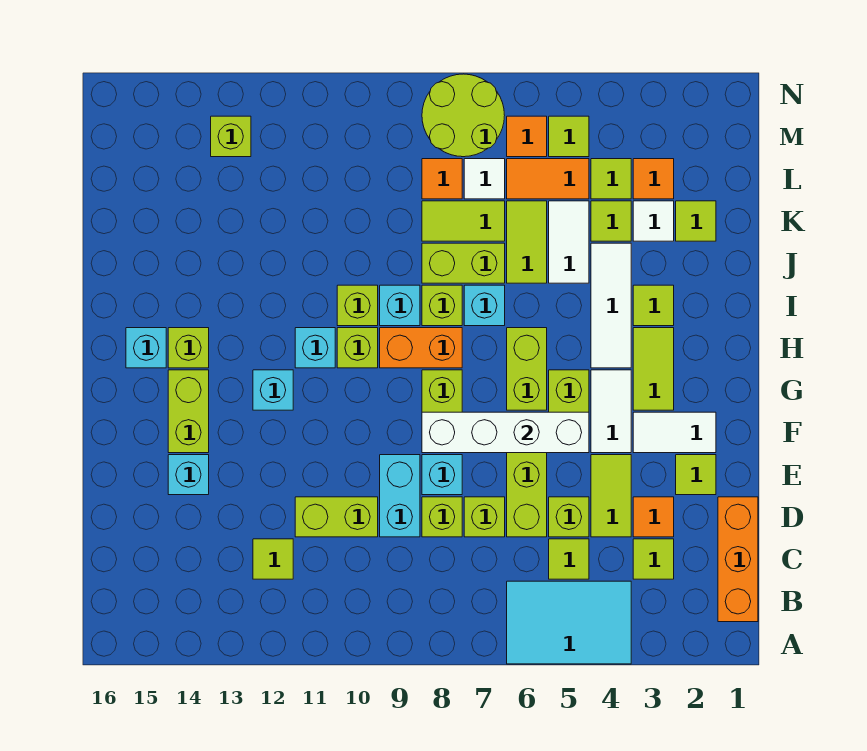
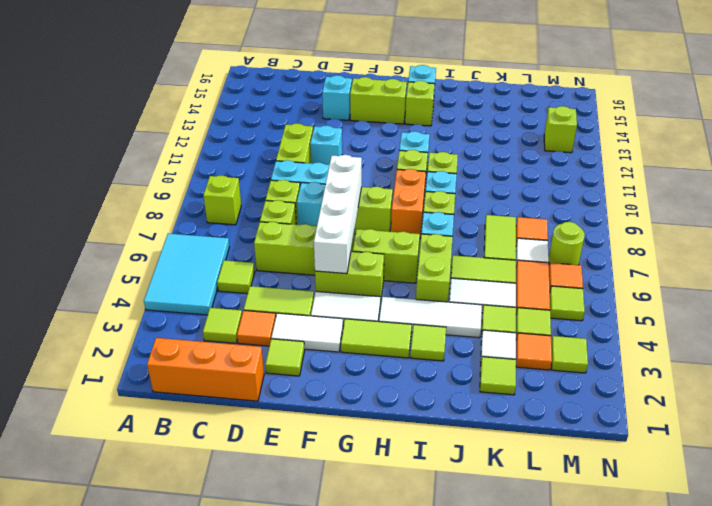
lime 1x1 tile [253,539,293,579] -> lime 1x1 tile moved to [551,336,588,373]
lime 1x1 brick [549,497,589,537] -> lime 1x1 brick moved to [203,175,241,225]
white 1x2 tile [633,412,716,453] -> white 1x2 tile turned to [271,313,343,352]
cyan 1x1 brick [253,370,293,410] -> cyan 1x1 brick moved to [310,125,342,165]
lime 1x2 brick [422,243,505,283] -> lime 1x2 brick moved to [416,234,453,302]
lime 2x2 round brick [422,74,505,157] -> lime 1x1 round brick [549,222,585,265]

